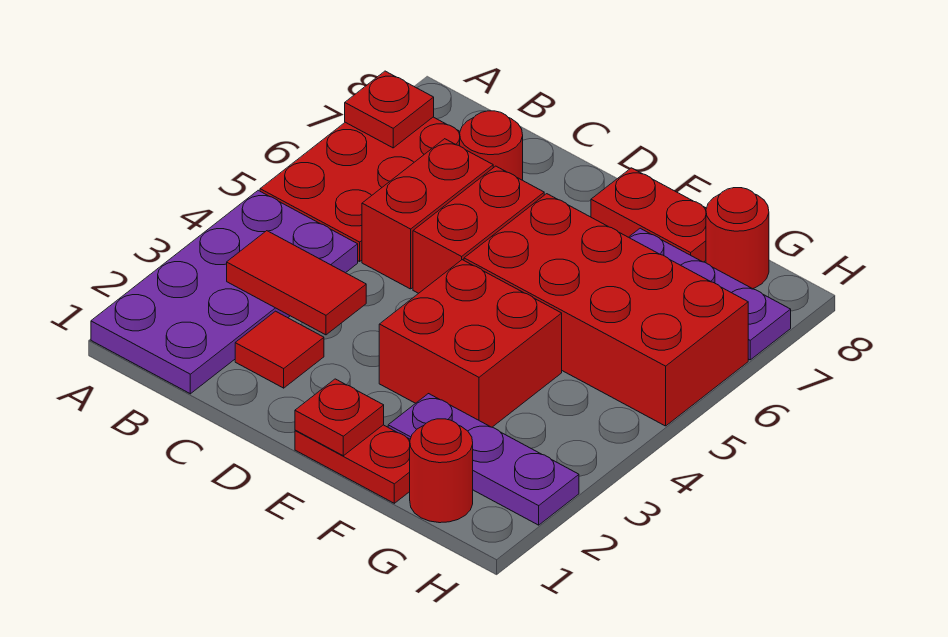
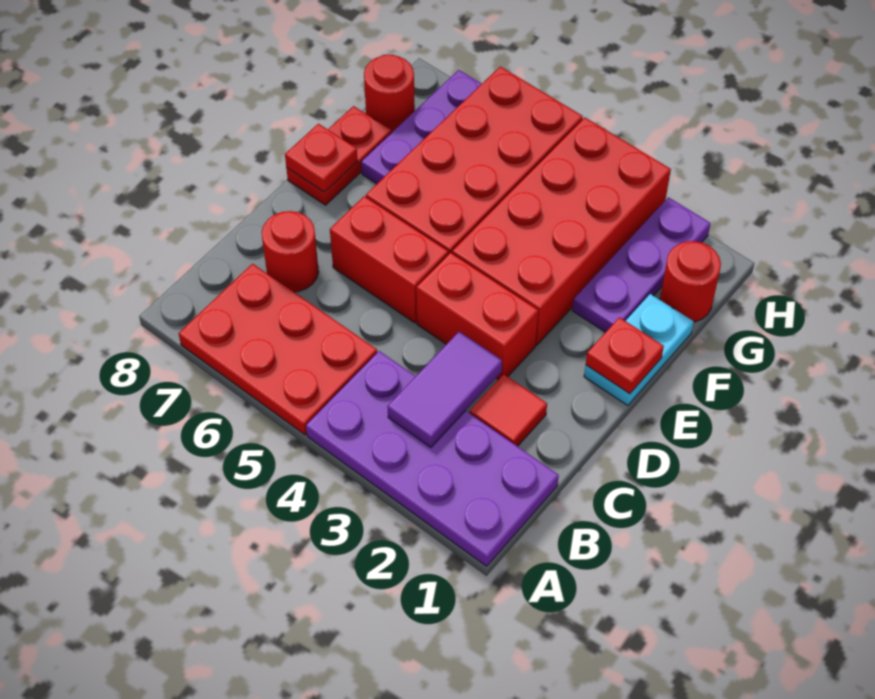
red 1x1 plate [345,71,434,148] -> red 1x1 plate moved to [285,124,357,192]
red 1x2 tile [227,231,366,335] -> purple 1x2 tile [387,332,502,447]
red 1x2 brick [362,139,493,289] -> red 1x2 brick moved to [416,253,538,380]
red 1x2 plate [295,425,410,503] -> cyan 1x2 plate [584,294,694,406]
red 2x2 brick [379,260,562,427] -> red 2x4 brick [452,118,671,345]

